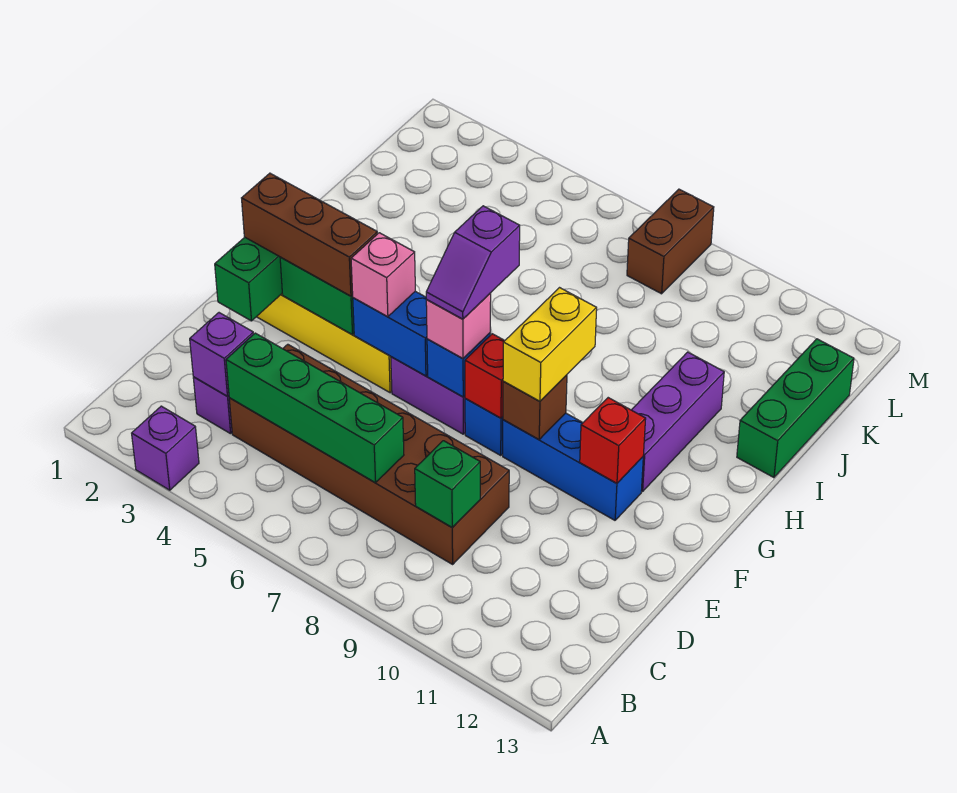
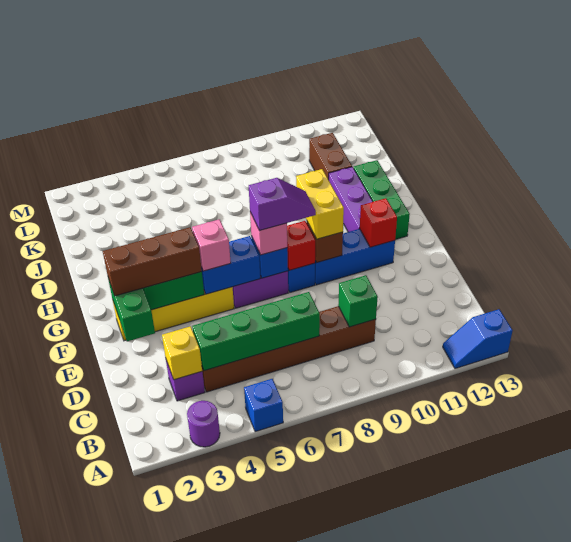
purple 1x1 brick [132,406,199,490] -> purple 1x1 round brick [187,401,220,447]
none -> blue 1x1 brick [244,379,283,432]
none -> blue 1x2 slope [443,309,513,369]
purple 1x1 brick [190,313,253,396] -> yellow 1x1 brick [162,326,202,380]
brown 2x6 brick [229,344,509,564] -> brown 1x6 brick [202,306,376,392]
purple 1x2 slope [426,206,520,319] -> purple 1x2 slope turned to [249,178,316,231]
green 1x3 brick [737,339,854,478] -> green 1x3 brick moved to [354,160,410,240]
brown 1x2 brick [627,189,714,294] -> brown 1x2 brick moved to [309,133,352,180]

